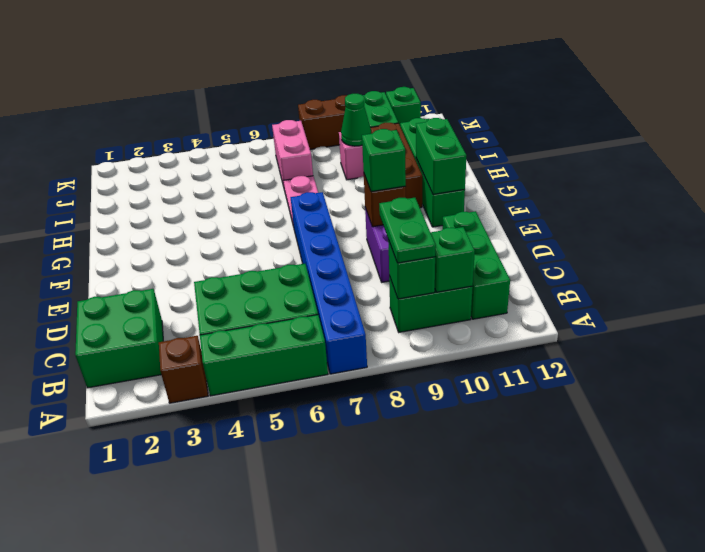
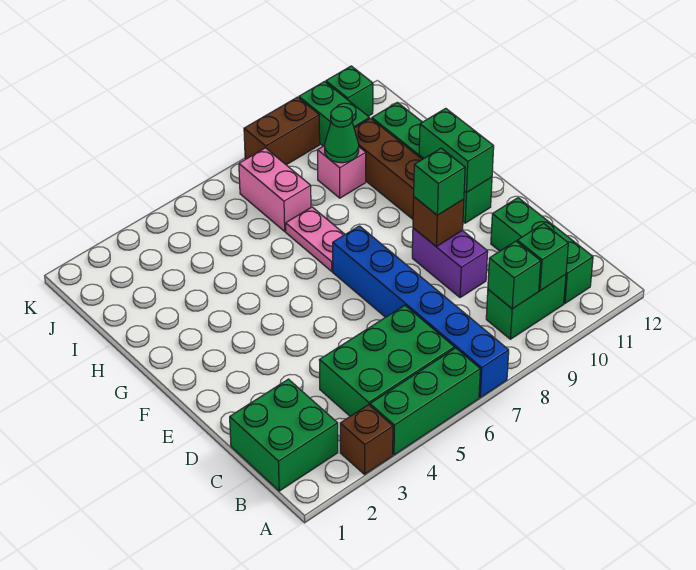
green 1x2 plate [379,198,436,263] -> none

